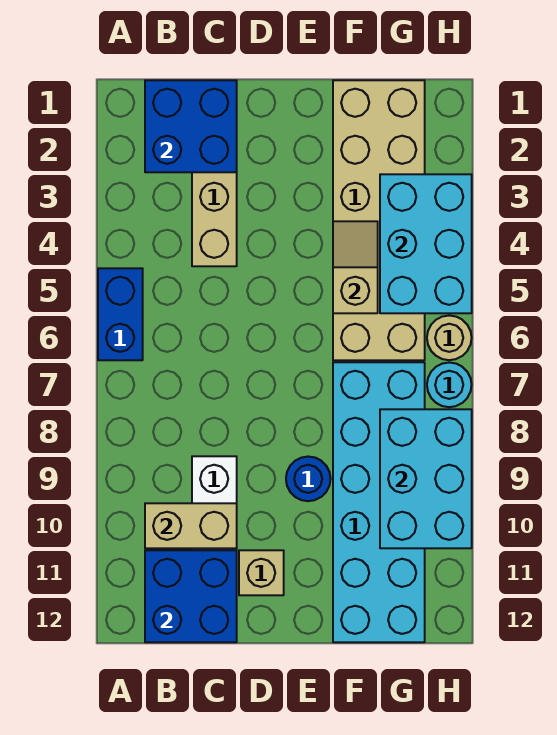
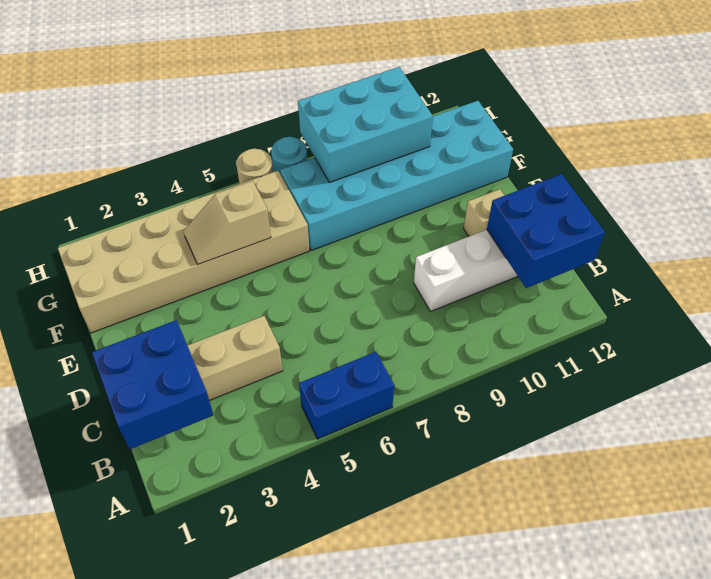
tan 1x2 brick [145,503,237,548] -> none
blue 1x1 round brick [286,457,331,501] -> none
cyan 2x3 brick [380,174,472,313] -> none

